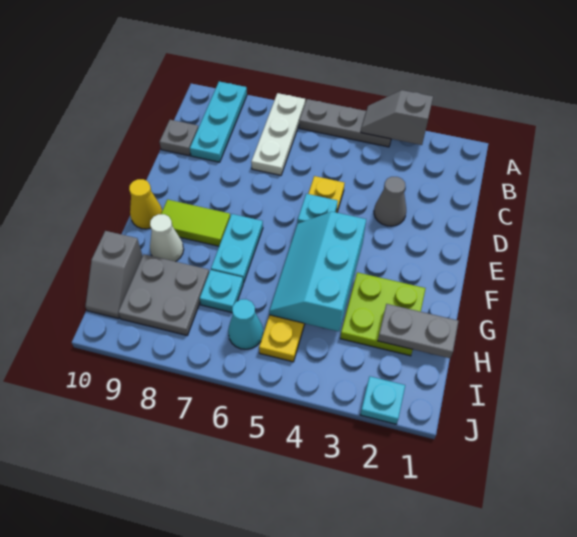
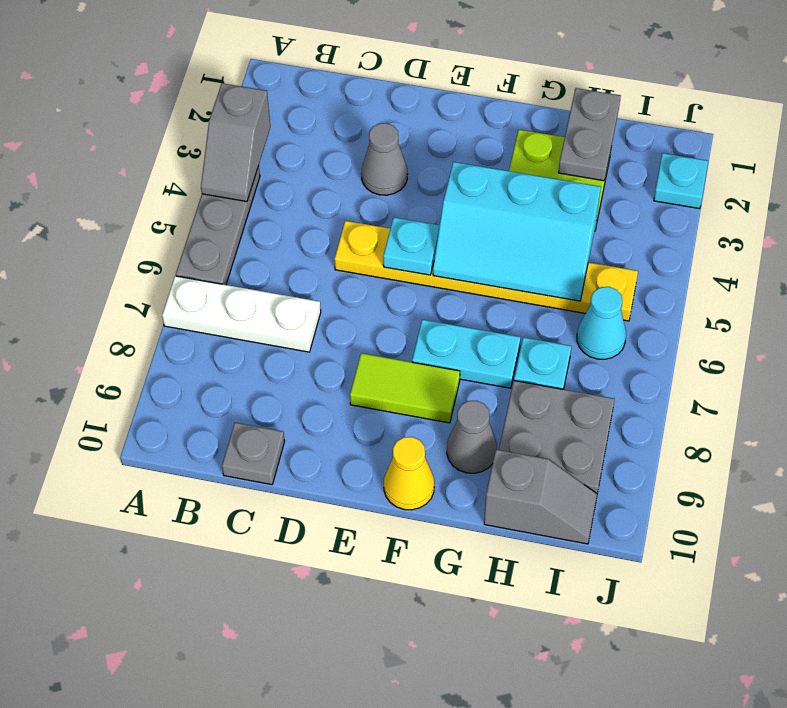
cyan 1x3 plate [190,82,247,162] -> none
lime 1x2 tile [161,200,230,246] -> lime 1x2 tile turned to [350,353,460,423]
white 1x1 cone [150,214,184,262] -> grey 1x1 cone [447,401,497,473]

